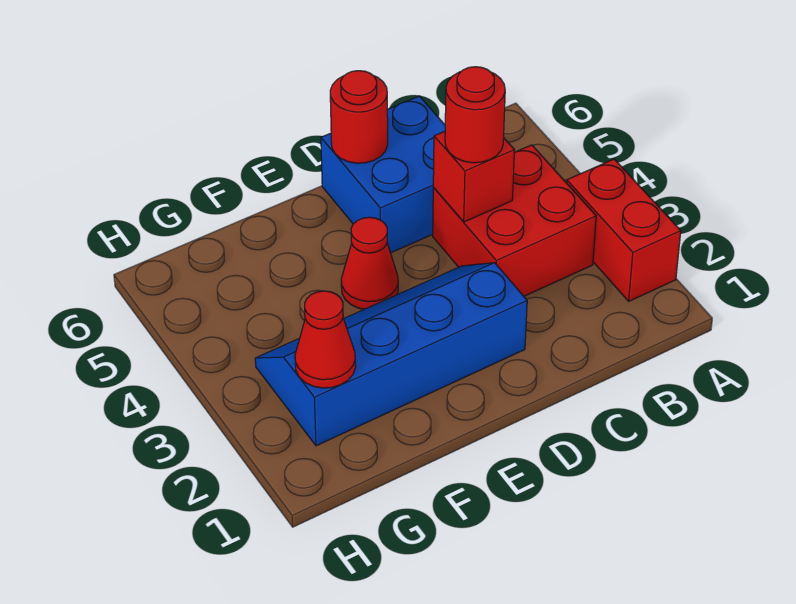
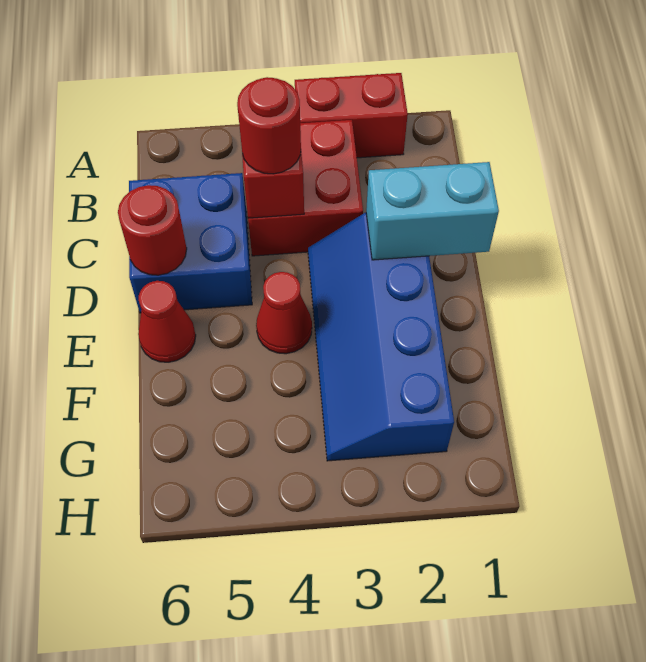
none -> cyan 1x2 brick [366,162,499,260]
red 1x1 cone [295,291,356,388] -> red 1x1 cone moved to [138,281,196,362]

